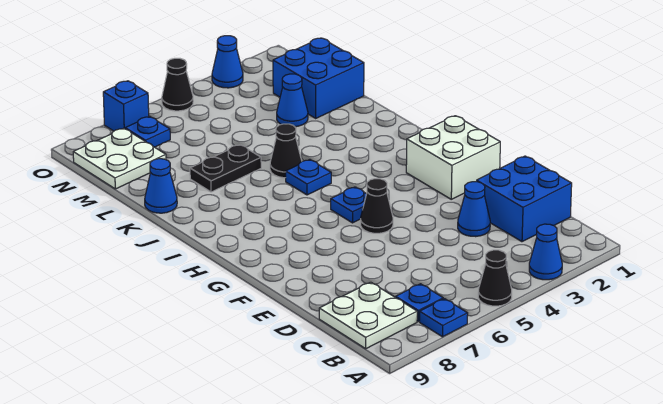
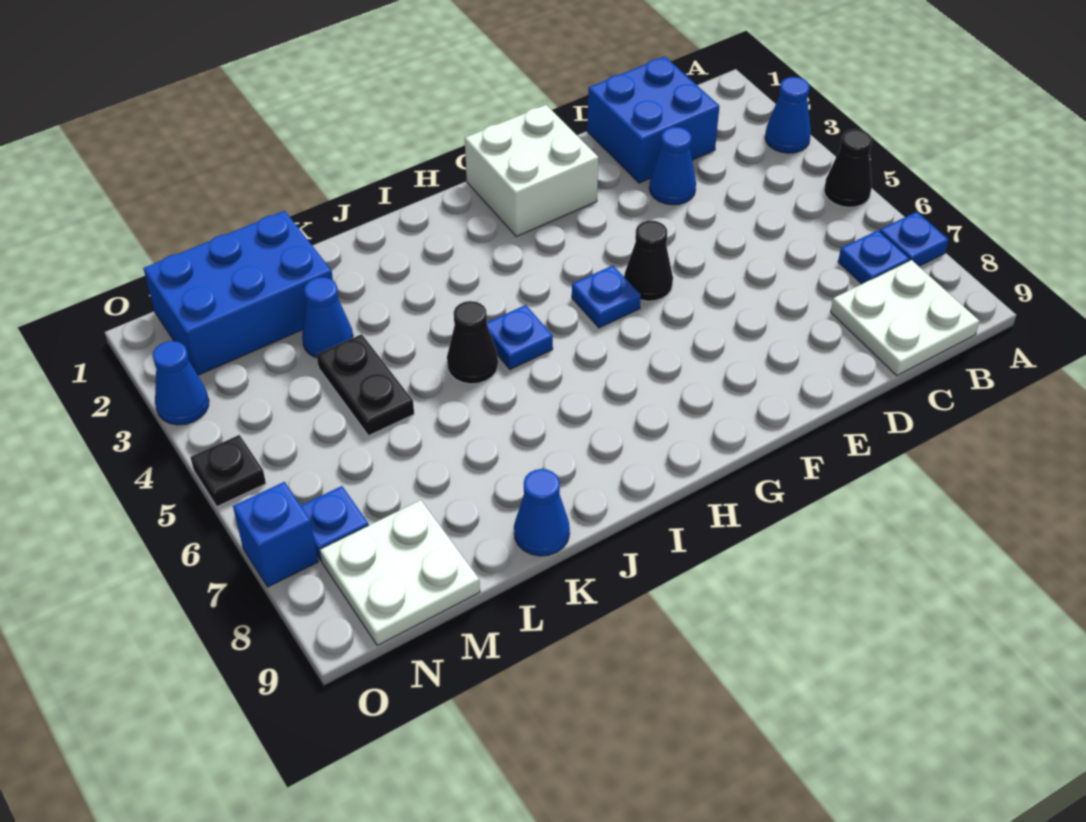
black 1x2 plate [190,145,261,192] -> black 1x2 plate moved to [317,334,414,436]
blue 2x2 brick [273,38,364,118] -> blue 2x3 brick [143,211,333,375]
black 1x1 cone [162,58,193,111] -> black 1x1 plate [190,435,266,506]

